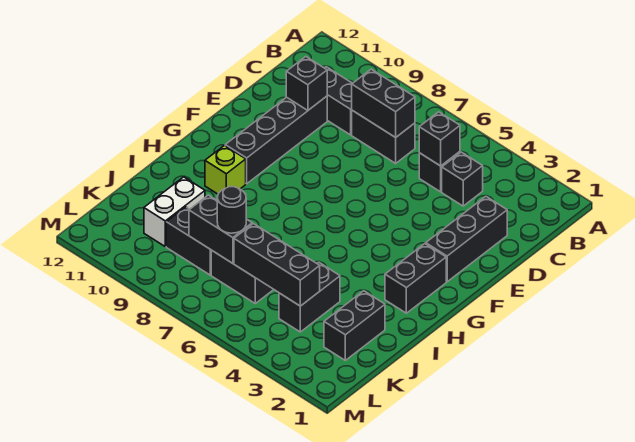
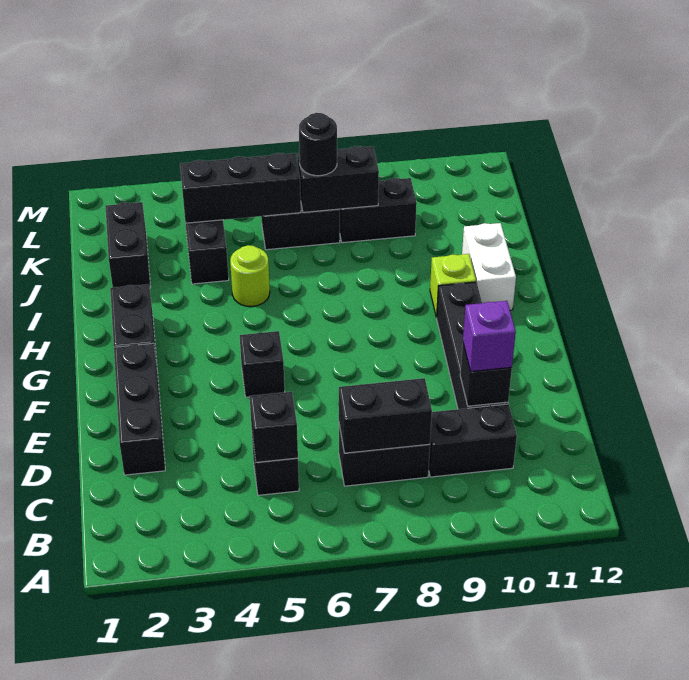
black 1x1 brick [442,152,483,206] -> black 1x1 brick moved to [240,331,285,397]
none -> purple 1x1 brick [463,301,516,372]
none -> lime 1x1 round brick [230,245,270,306]
white 1x2 brick [144,177,205,246] -> white 1x2 brick moved to [462,223,516,310]

